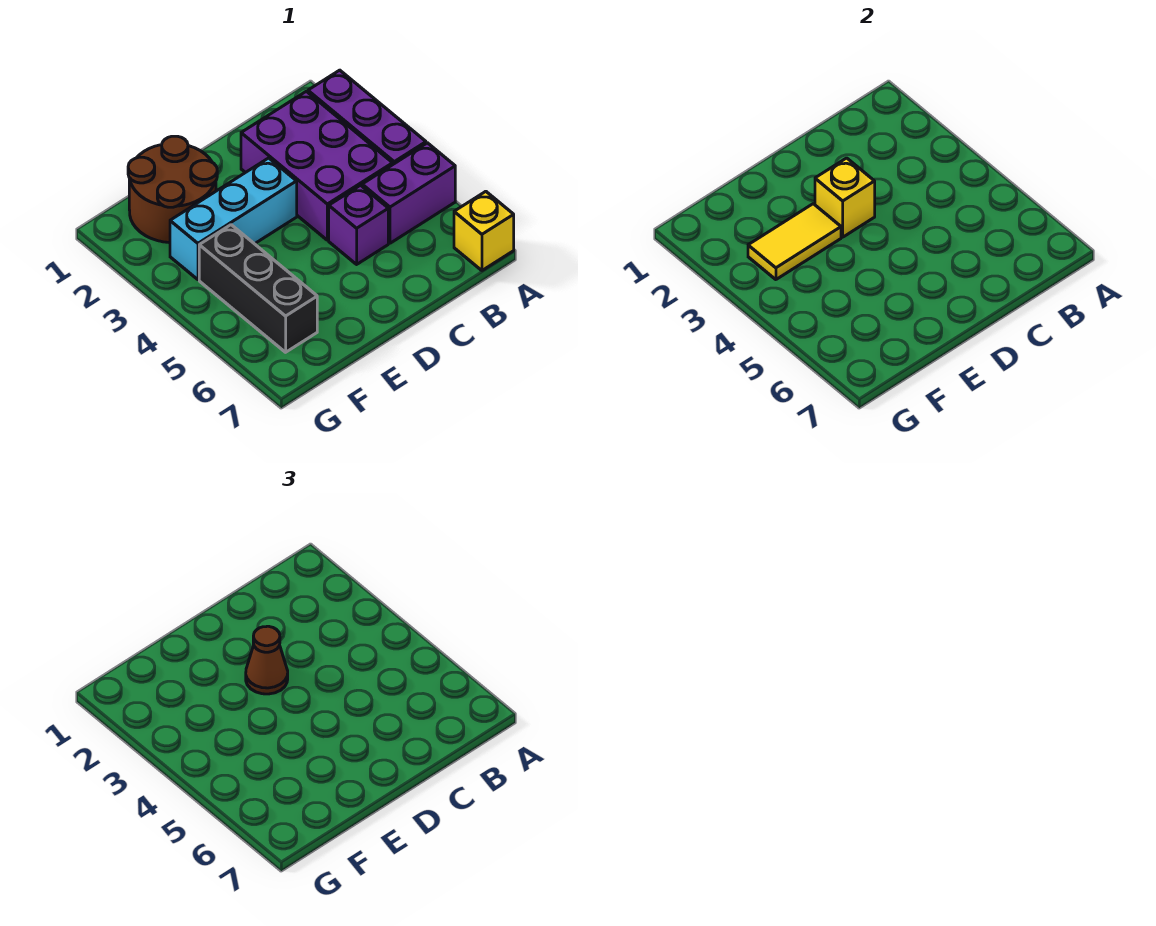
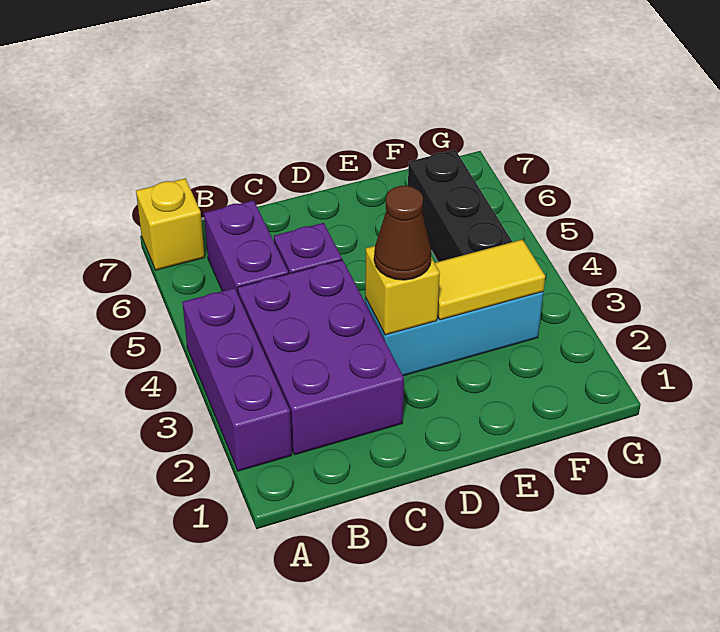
purple 1x2 brick [362,143,455,243] -> purple 1x2 brick turned to [204,200,288,294]
brown 2x2 round brick [128,136,217,243] -> none

